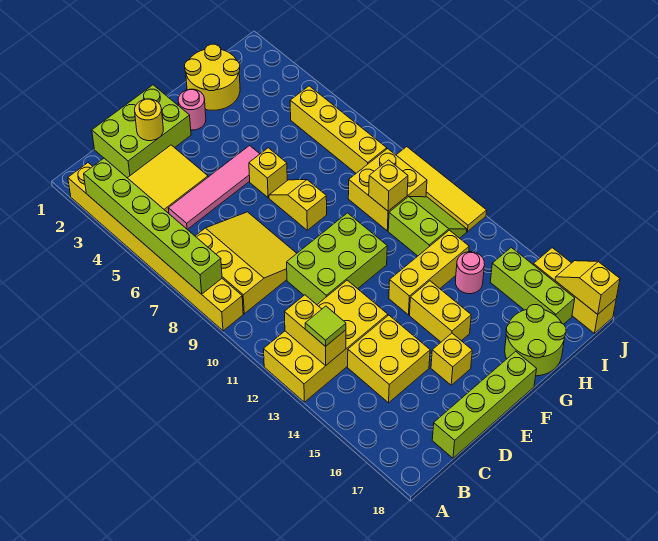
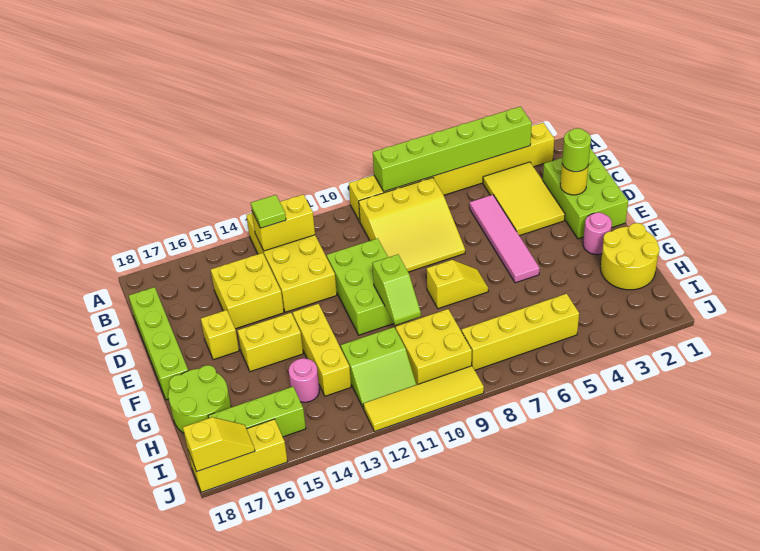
none -> lime 1x1 round brick [562,128,591,172]
yellow 1x1 brick [249,148,287,198] -> none
none -> lime 1x2 slope [372,254,421,325]
yellow 1x1 brick [369,160,408,211] -> none

